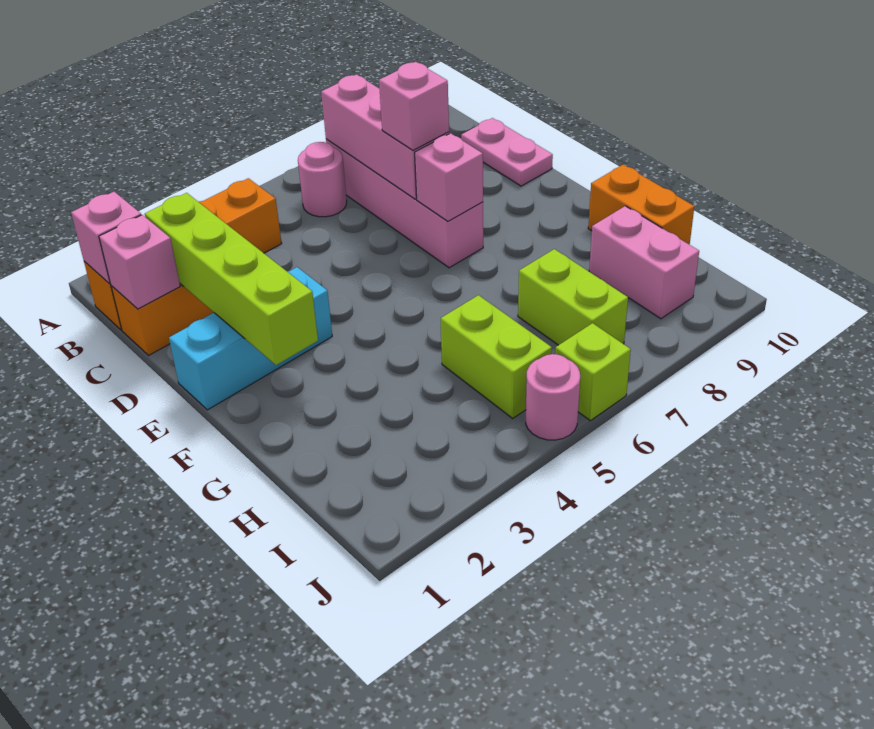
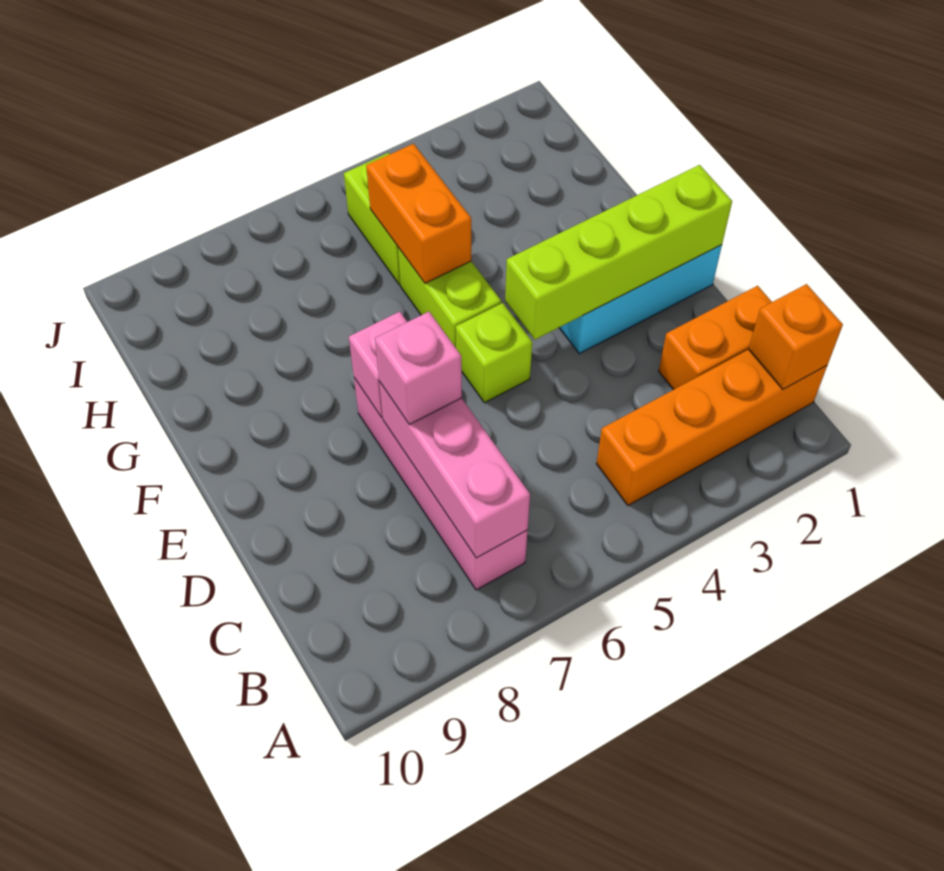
pink 1x1 brick [71,192,141,284] -> orange 1x1 brick [749,284,843,389]
pink 1x1 round brick [298,142,347,217] -> none
pink 1x1 brick [99,215,180,309] -> none
lime 1x4 brick [145,193,318,365] -> lime 1x4 brick turned to [505,165,732,340]
pink 1x2 plate [461,118,553,186] -> none
orange 1x2 brick [588,165,694,245] -> orange 1x2 brick moved to [366,144,471,283]
lime 1x2 brick [518,249,628,345] -> lime 1x2 brick moved to [398,248,501,348]
pink 1x2 brick [589,206,699,319] -> none
pink 1x1 round brick [526,354,580,440] -> none
lime 1x1 brick [555,323,631,421] -> lime 1x1 brick moved to [456,303,532,403]

